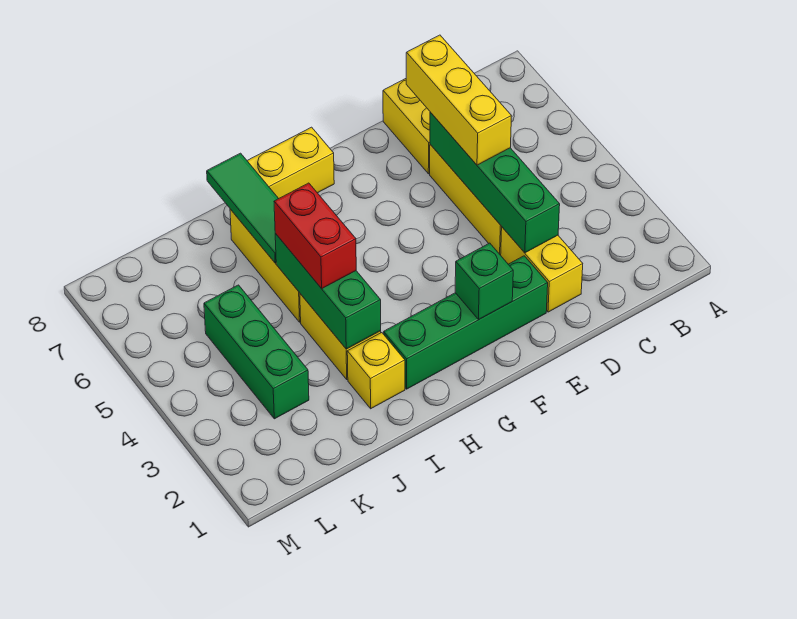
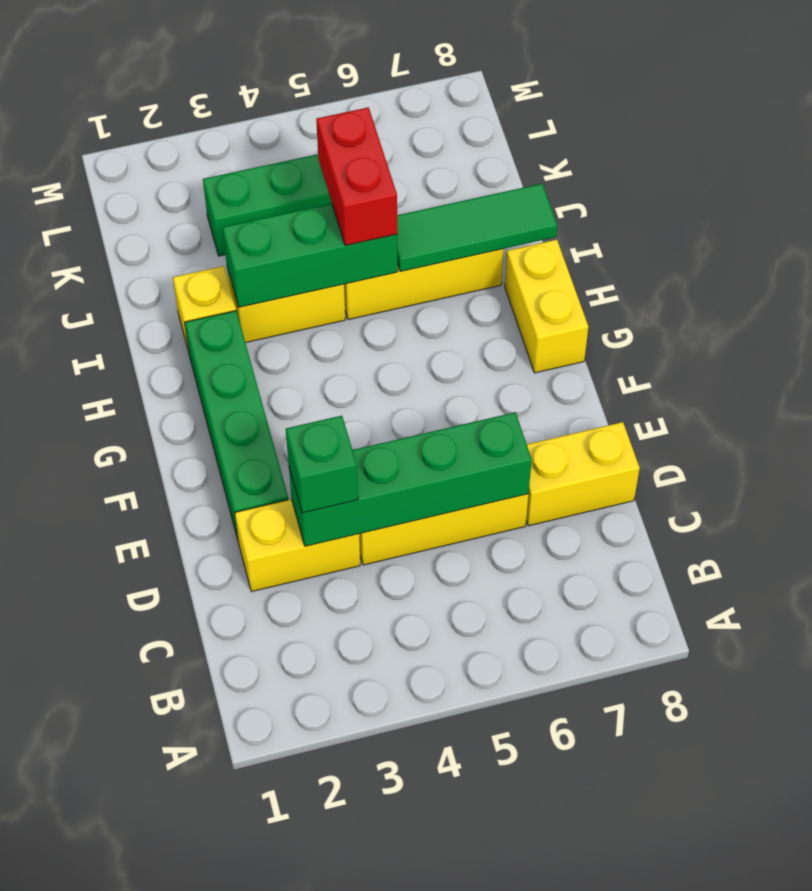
yellow 1x3 brick [406,35,511,165] -> none
green 1x1 brick [455,243,513,320] -> green 1x1 brick moved to [286,416,358,513]
red 1x2 brick [274,183,356,289] -> red 1x2 brick turned to [316,107,397,245]

